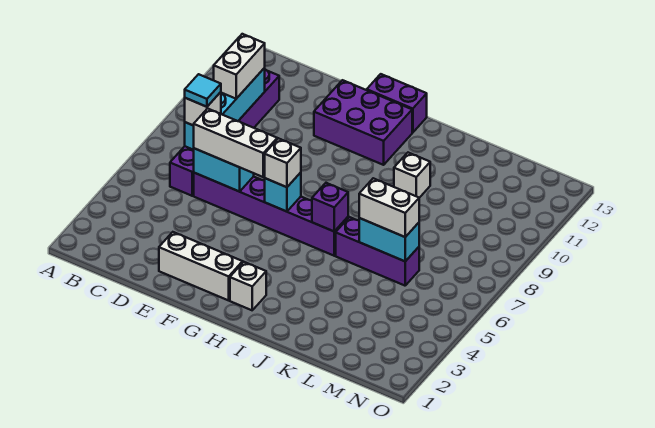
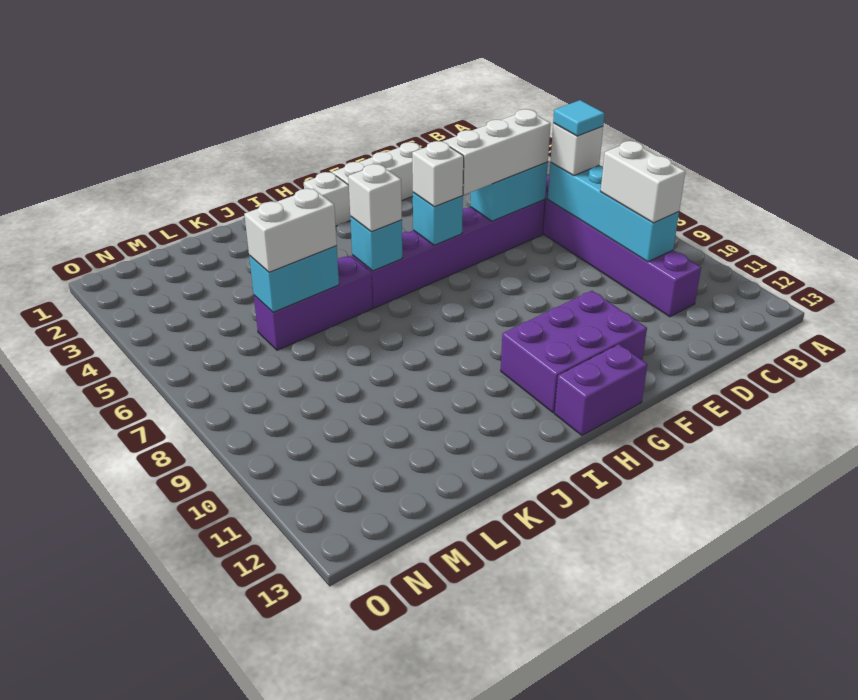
purple 1x1 brick [312,183,348,231] -> cyan 1x1 brick [350,217,402,271]
white 1x1 brick [394,153,430,198] -> white 1x1 brick moved to [348,164,402,232]

